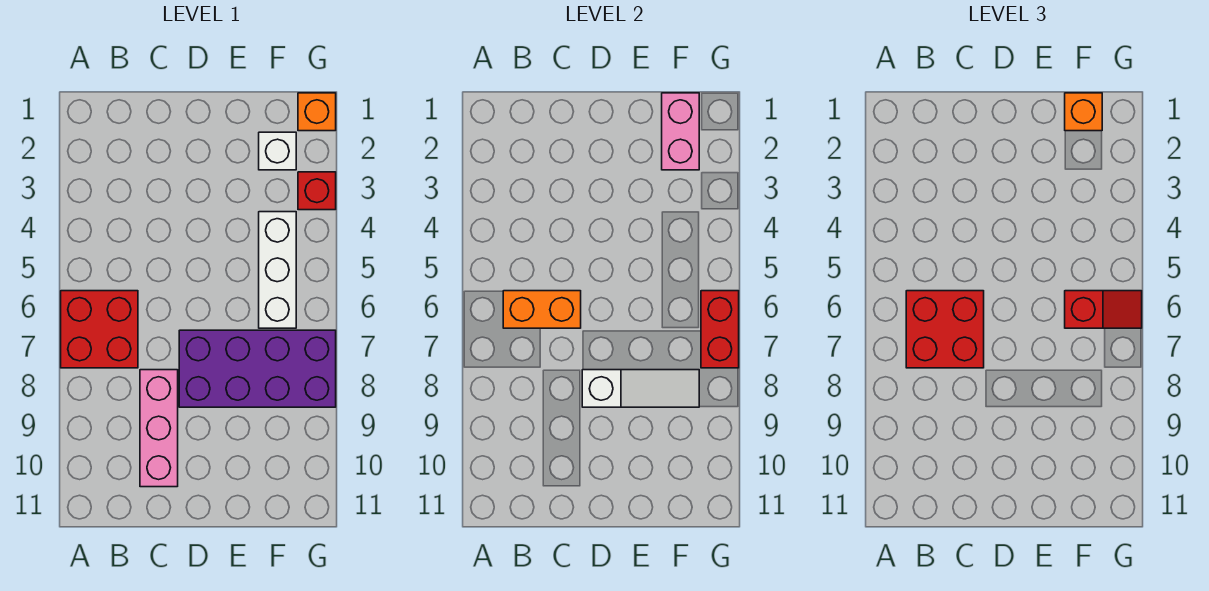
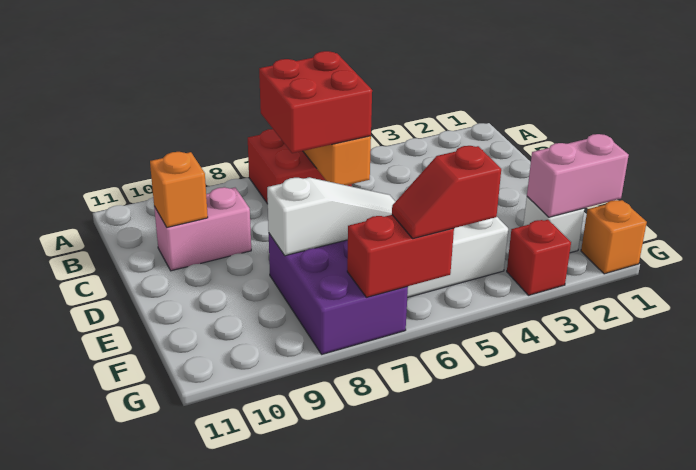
pink 1x3 brick [140,370,178,487] -> pink 1x2 brick [154,187,251,271]
purple 2x4 brick [179,330,336,407] -> purple 2x3 brick [269,234,408,354]
white 1x3 slope [582,370,699,407] -> white 1x3 slope turned to [267,177,395,256]
orange 1x1 brick [1065,93,1102,131] -> orange 1x1 brick moved to [150,152,208,227]
red 1x2 slope [1065,291,1142,328] -> red 1x2 slope turned to [392,146,501,239]

